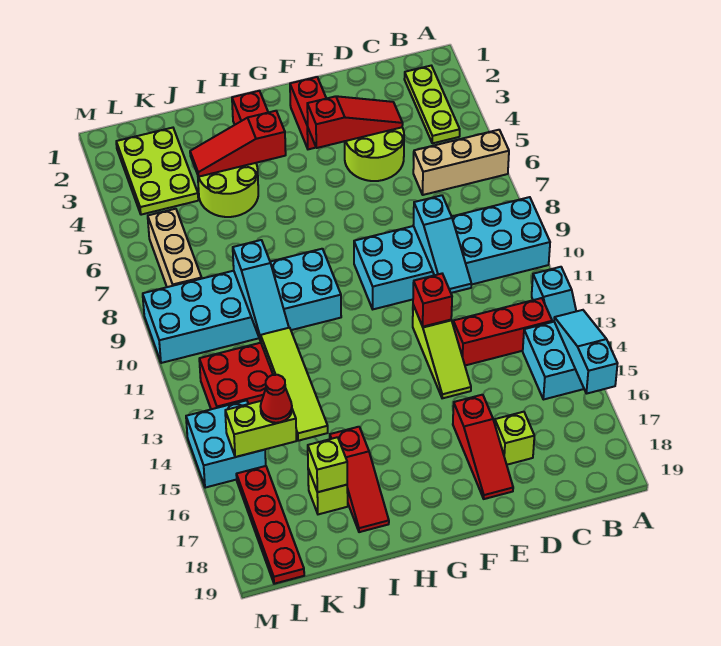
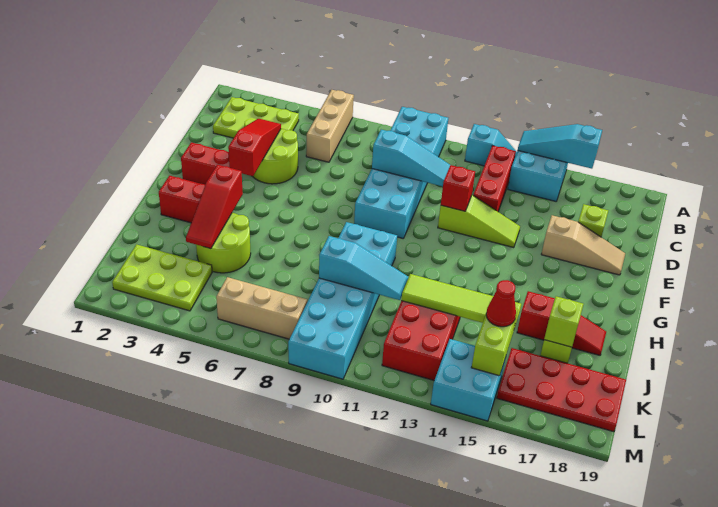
lime 1x3 plate [404,66,460,143] -> lime 2x3 plate [213,97,299,138]
red 1x3 slope [453,395,513,499] -> tan 1x3 slope [541,215,625,275]
red 1x4 plate [236,466,304,584] -> red 2x4 plate [497,348,626,432]

